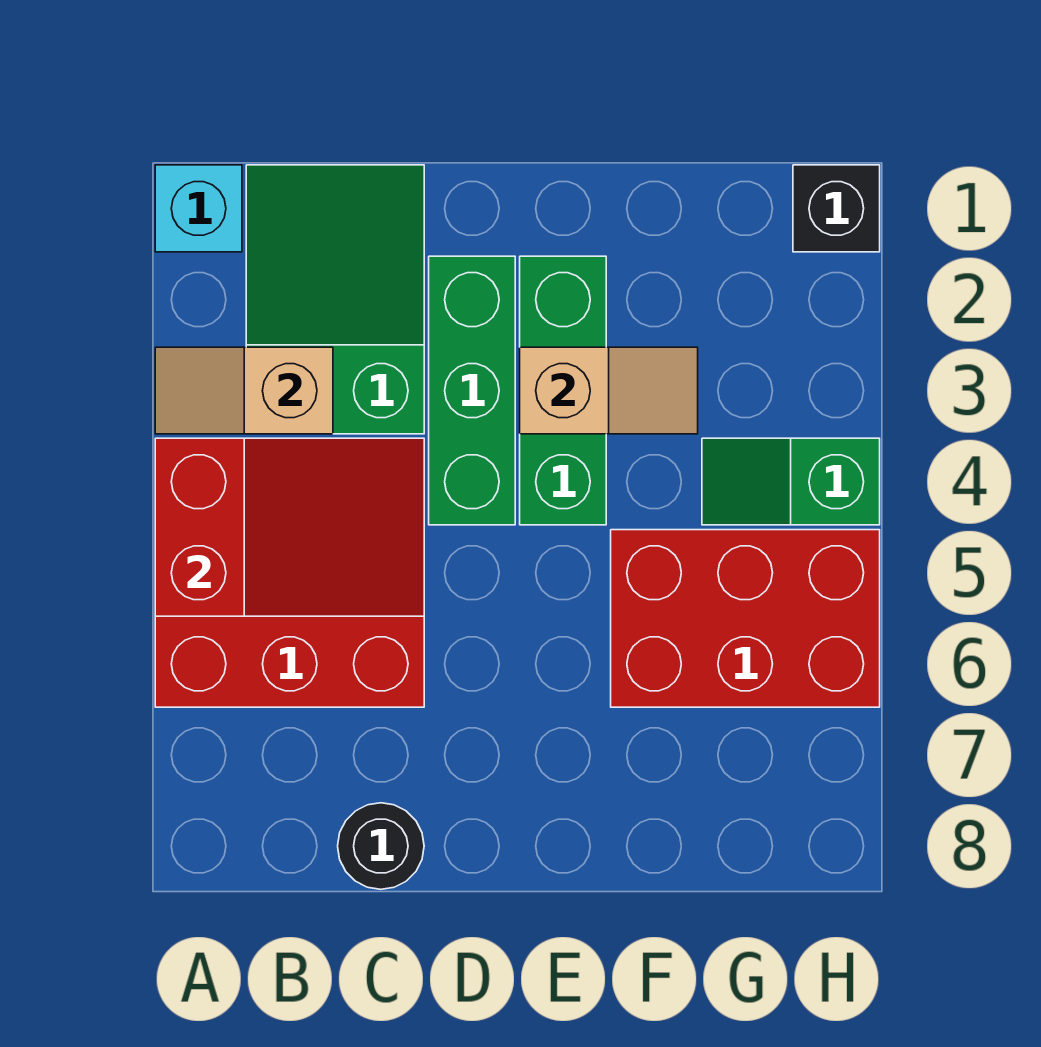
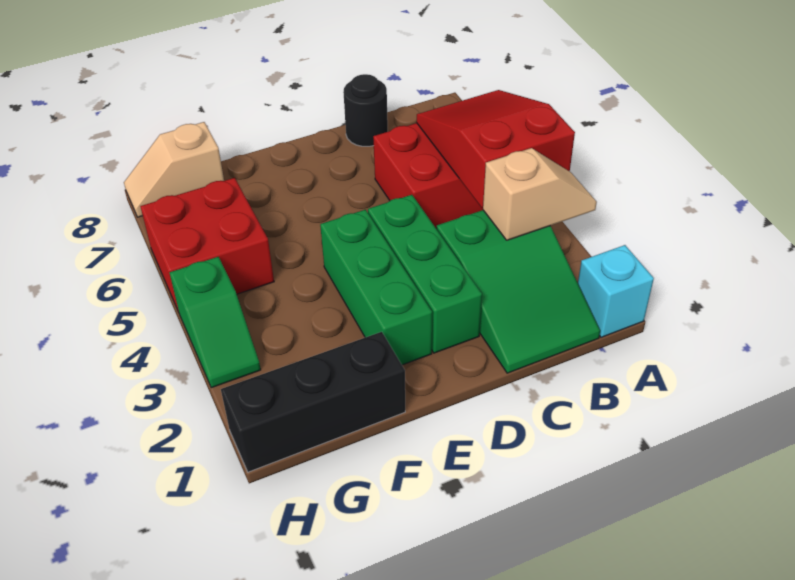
red 2x3 slope [155,438,424,616] -> red 2x3 slope turned to [417,90,575,208]
tan 1x2 slope [520,347,698,434] -> tan 1x2 slope moved to [124,122,224,217]
red 2x3 brick [611,530,880,707] -> red 2x2 brick [140,178,274,312]
green 1x2 slope [702,438,880,525] -> green 1x2 slope turned to [170,257,261,388]
black 1x1 brick [793,165,880,252] -> black 1x3 brick [221,332,405,472]

